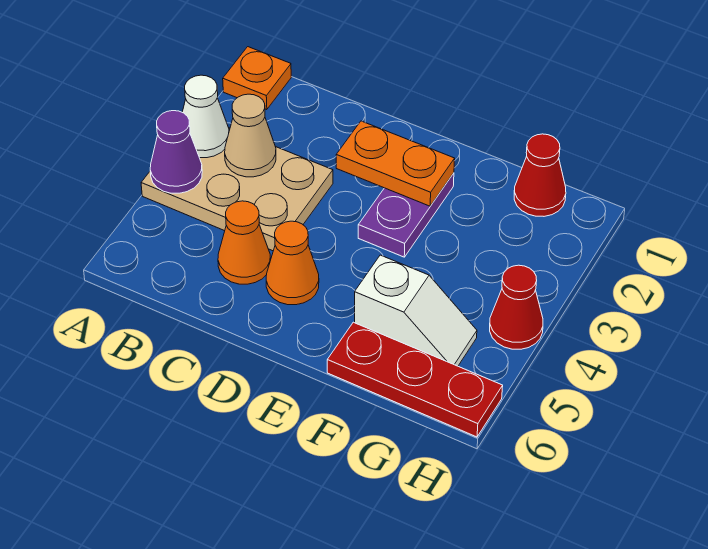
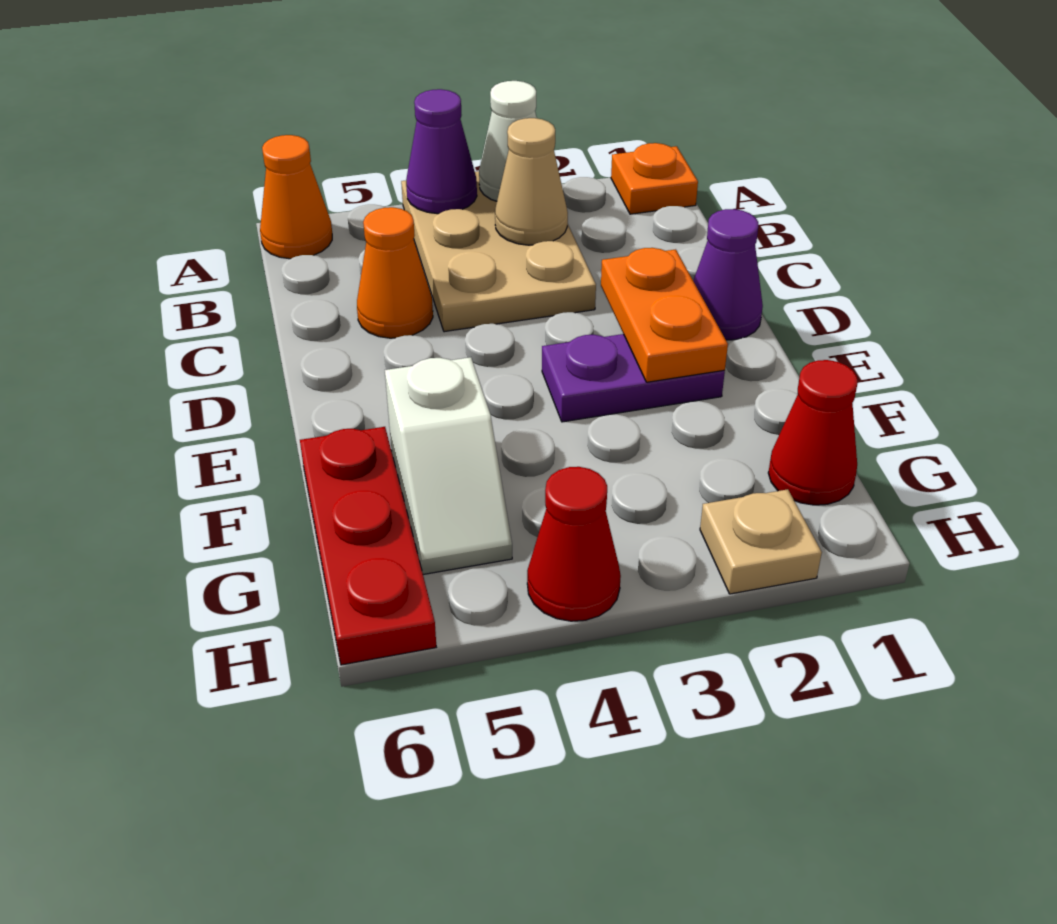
none -> purple 1x1 cone [693,209,763,340]
orange 1x1 cone [266,221,319,305] -> orange 1x1 cone moved to [260,135,332,259]
none -> tan 1x1 plate [700,489,822,594]

